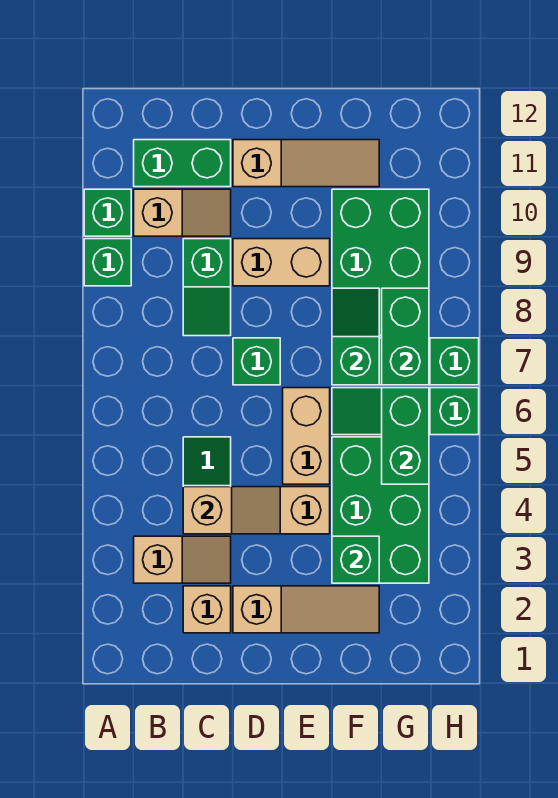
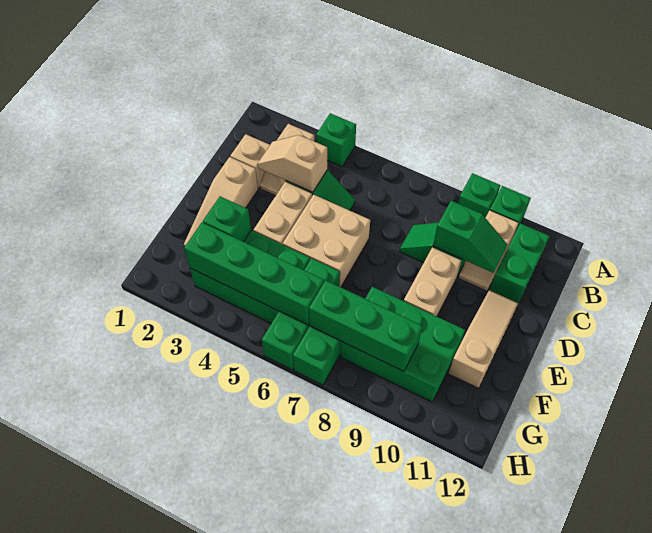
tan 1x2 slope [183,487,280,534] -> tan 1x2 slope turned to [257,135,327,192]
green 1x1 brick [233,338,280,385] -> green 1x1 brick moved to [316,113,356,167]
tan 1x3 slope [233,140,379,187] -> tan 1x3 slope turned to [448,290,518,388]
tan 1x2 brick [283,388,330,484] -> tan 2x2 brick [283,195,370,287]
green 1x3 slope [332,388,479,435] -> green 1x3 brick [262,258,340,370]
green 1x2 slope [332,288,379,385] -> green 1x2 slope moved to [433,201,507,273]
green 1x2 brick [382,388,429,484] -> green 1x4 brick [184,223,324,325]
green 1x2 brick [382,288,429,385] -> green 1x3 brick [309,280,422,372]

